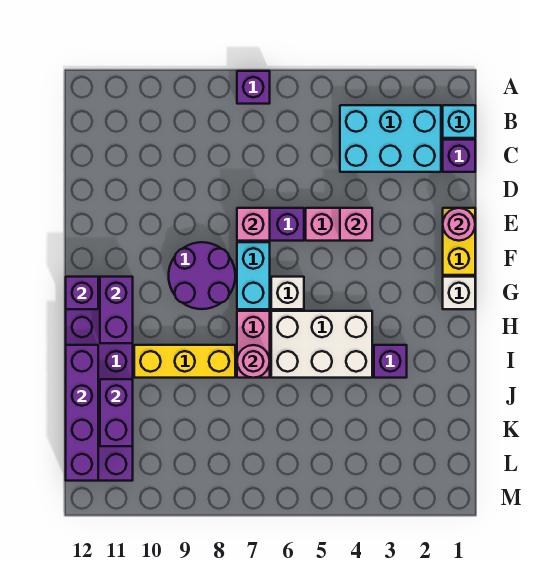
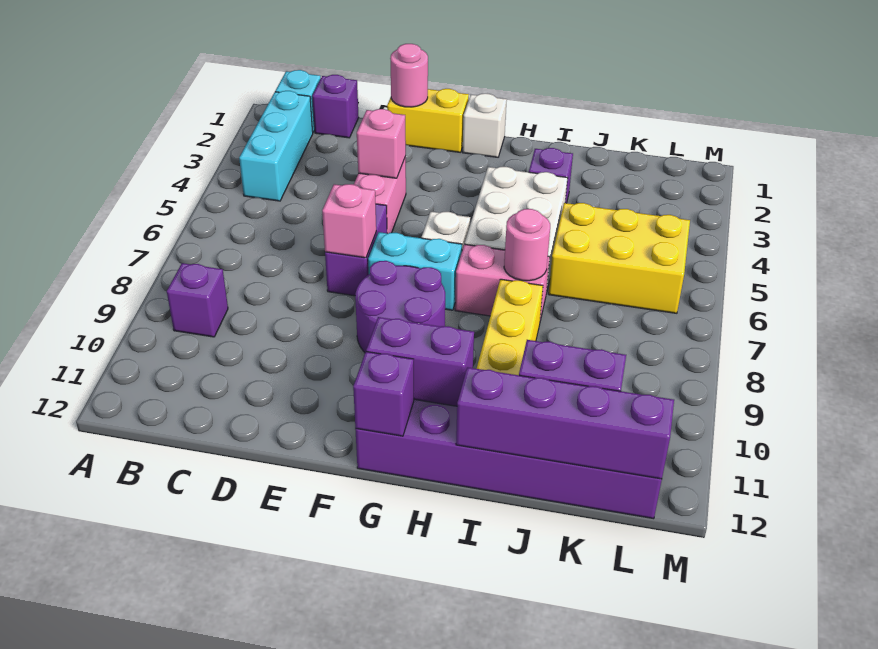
purple 1x1 brick [237,71,270,104] -> purple 1x1 brick moved to [167,263,228,337]
cyan 2x3 brick [340,105,441,172] -> cyan 1x3 brick [239,91,313,201]
none -> yellow 2x3 brick [549,203,690,313]

